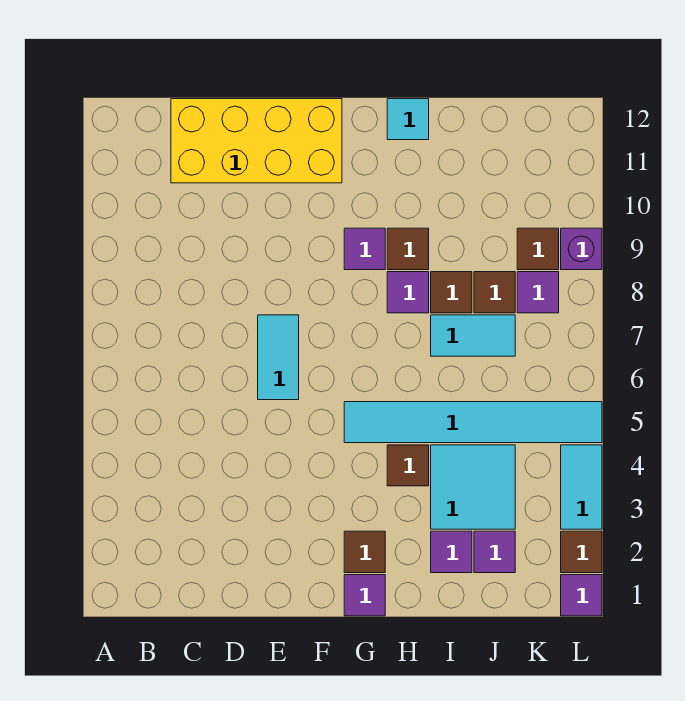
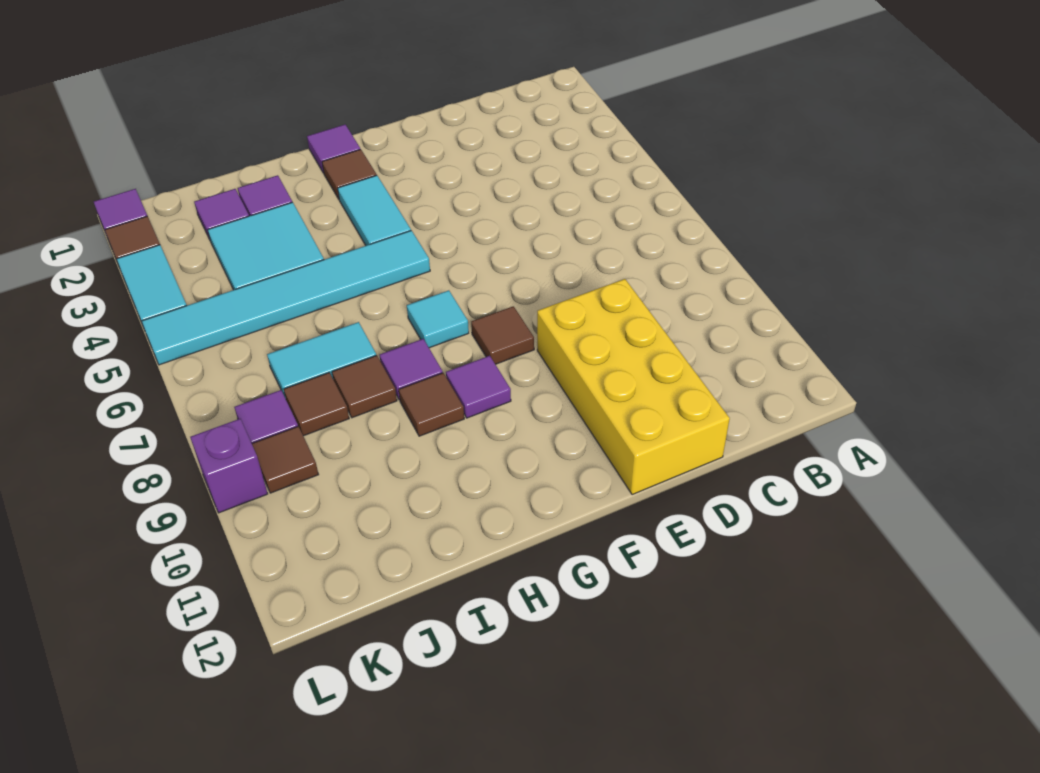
yellow 2x4 brick [171,99,342,183] -> yellow 2x4 brick turned to [537,279,730,495]
cyan 1x2 tile [258,315,299,400] -> cyan 1x2 tile moved to [338,175,411,246]
brown 1x1 tile [387,445,429,486] -> brown 1x1 tile moved to [471,306,534,364]
cyan 1x1 tile [387,99,429,140] -> cyan 1x1 tile moved to [407,290,469,348]

